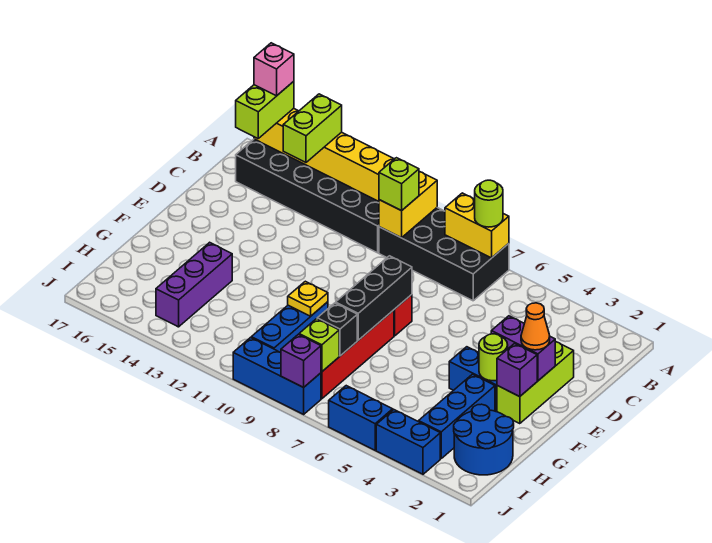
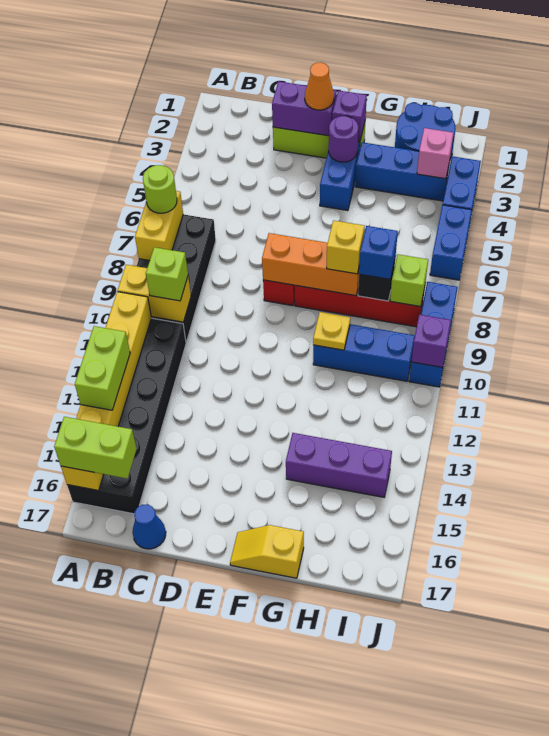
lime 1x2 brick [283,94,342,162] -> lime 1x2 brick turned to [75,326,130,410]
pink 1x1 brick [254,43,294,96] -> pink 1x1 brick moved to [417,128,453,179]
none -> blue 1x1 cone [132,504,166,549]
purple 1x2 brick [491,316,555,381] -> purple 1x2 brick turned to [272,81,337,136]
black 1x3 brick [336,256,412,340] -> orange 1x3 brick [262,233,360,296]
lime 1x1 round brick [479,334,508,381] -> purple 1x1 round brick [329,116,359,162]
none -> yellow 1x2 slope [230,525,304,578]
none -> yellow 1x1 brick [327,220,365,274]
none -> blue 1x1 brick [359,226,398,279]
purple 1x1 brick [281,334,321,387] -> purple 1x1 brick moved to [411,314,451,367]

